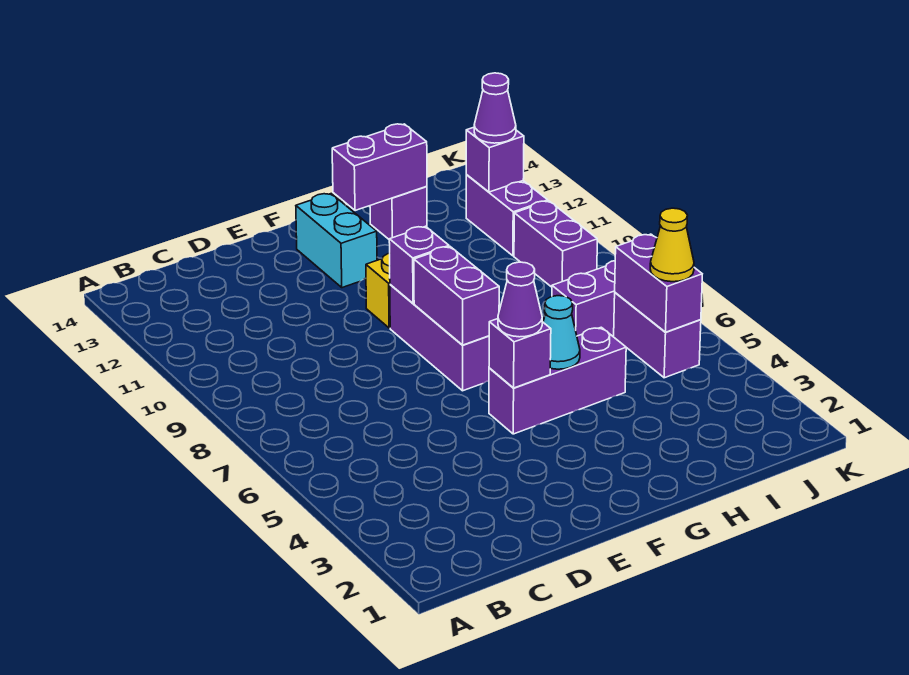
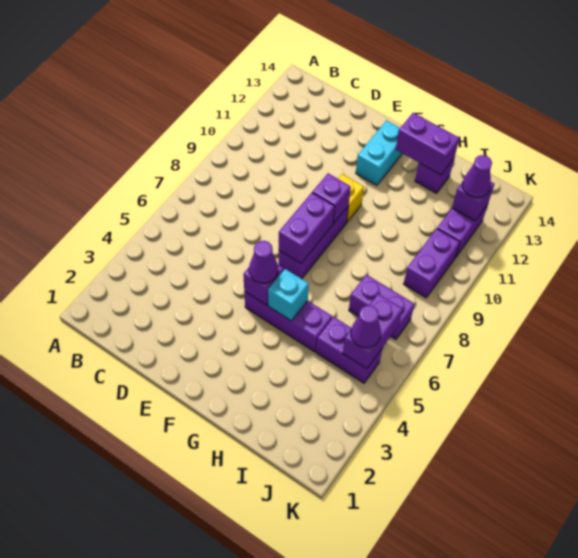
cyan 1x1 cone [543,296,580,369] -> cyan 1x1 brick [268,269,309,321]
purple 1x2 brick [614,293,701,378] -> purple 1x2 brick turned to [316,317,383,383]
yellow 1x1 cone [650,208,694,282] -> purple 1x1 cone [351,305,381,348]

